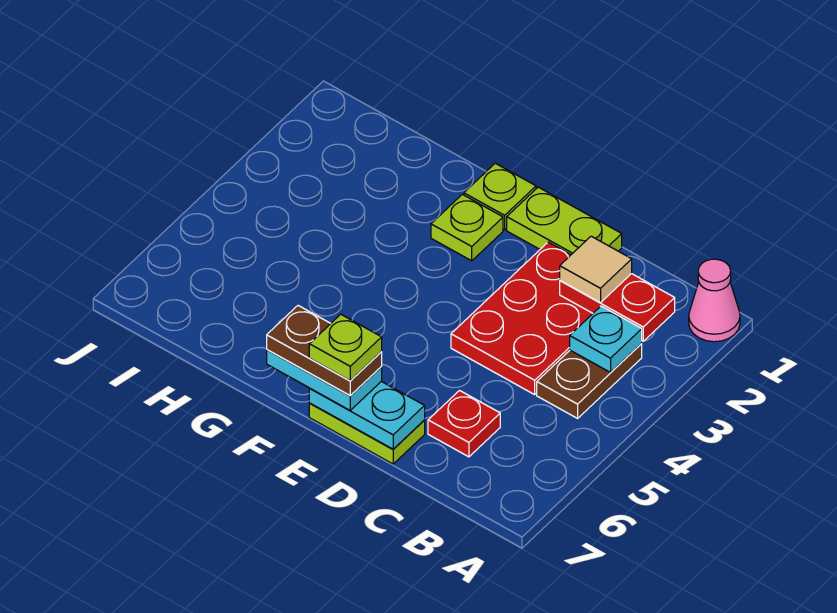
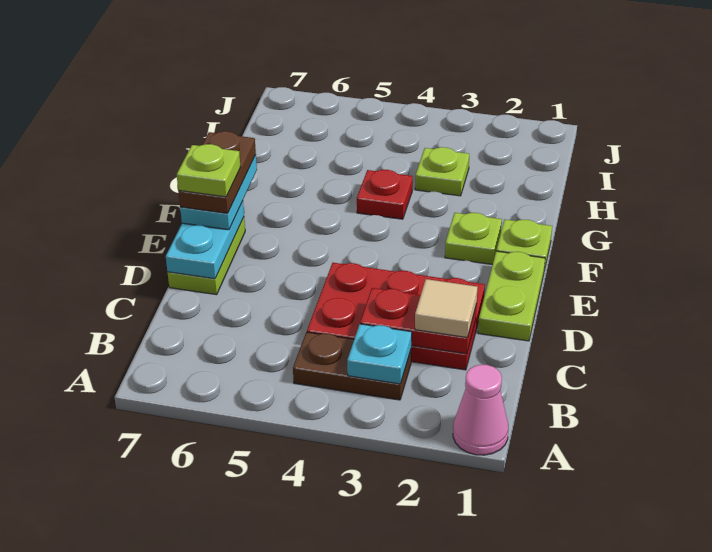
red 1x2 plate [560,274,675,341] -> red 1x2 plate turned to [360,288,477,354]
red 1x1 plate [428,391,500,457] -> red 1x1 plate moved to [357,170,413,219]
none -> lime 1x1 plate [415,147,469,196]

